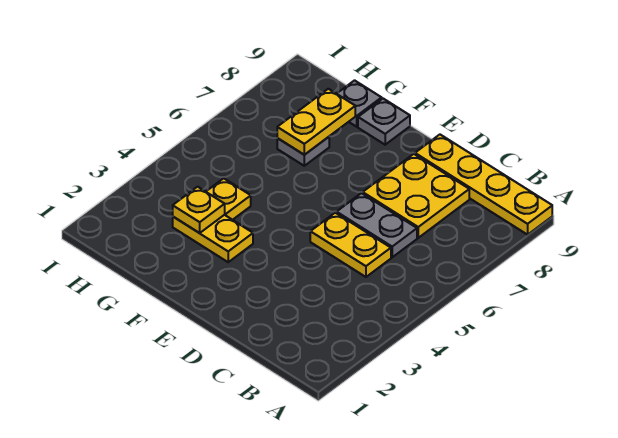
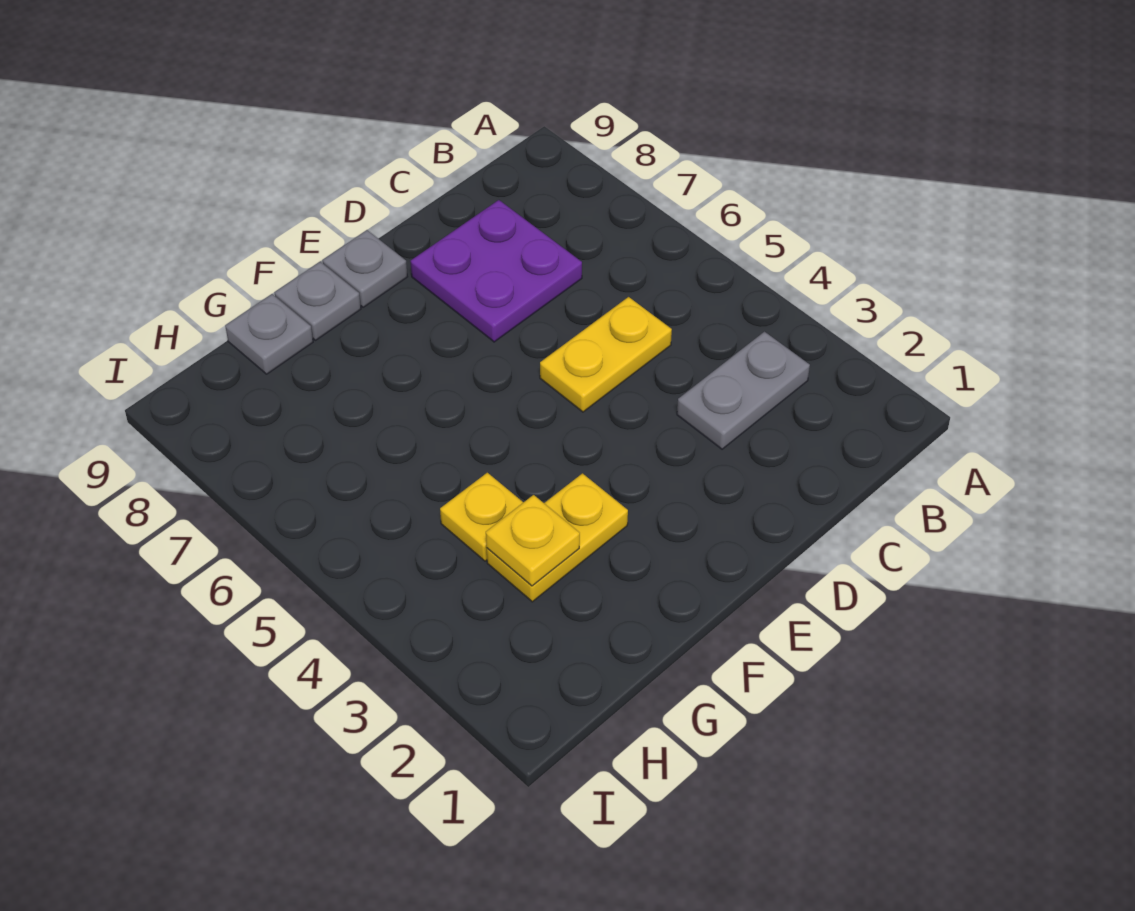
yellow 1x4 plate [415,135,552,235] -> none
grey 1x2 plate [337,193,417,257] -> grey 1x2 plate moved to [677,332,810,449]
yellow 2x2 plate [363,154,469,238] -> purple 2x2 plate [410,200,582,342]
grey 1x1 plate [277,137,329,166] -> grey 1x1 plate moved to [323,230,407,307]
yellow 1x2 plate [277,89,355,155] -> none

